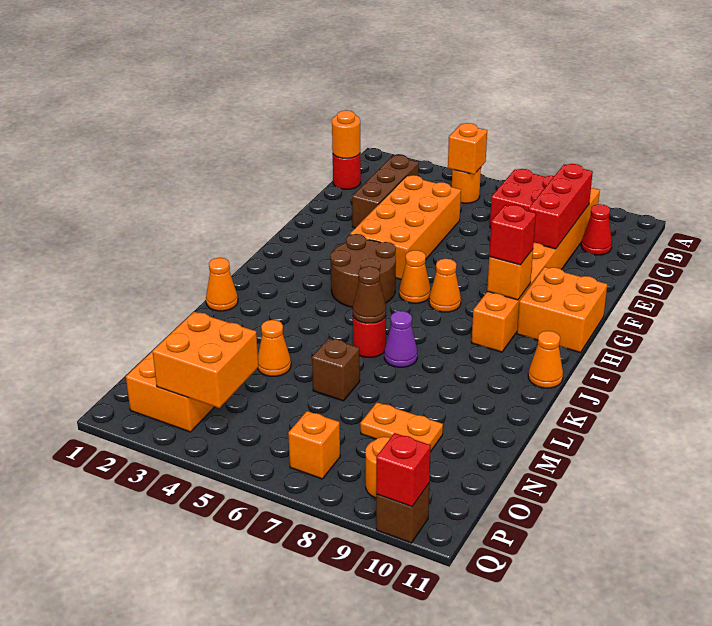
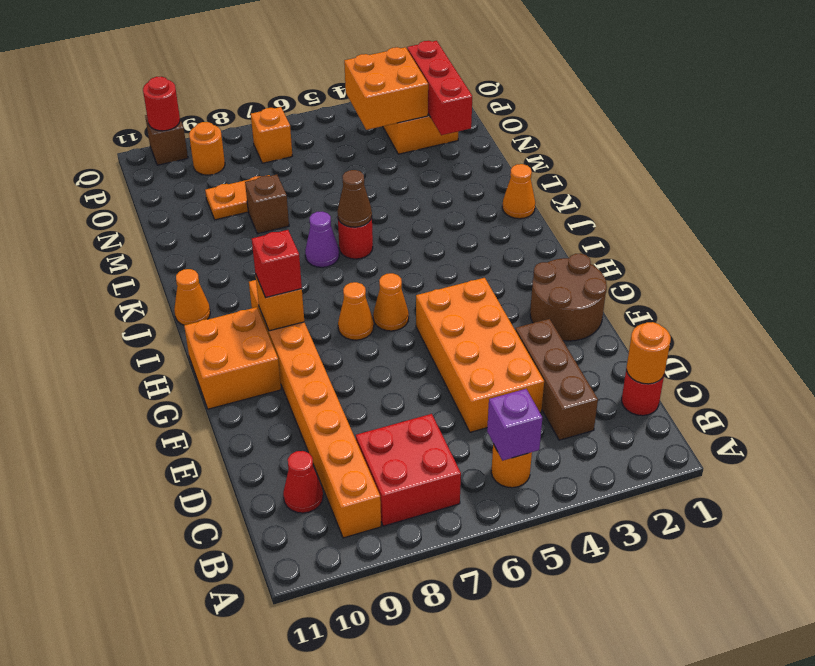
orange 1x1 brick [448,123,487,174] -> purple 1x1 brick [487,389,542,461]
red 1x3 brick [529,164,593,249] -> red 1x3 brick moved to [407,41,472,135]
brown 2x2 round brick [330,234,396,307] -> brown 2x2 round brick moved to [530,253,607,341]
orange 1x1 cone [258,320,291,376] -> none
brown 1x1 brick [312,338,360,401] -> brown 1x1 brick moved to [245,175,289,234]
red 1x1 brick [376,433,431,507] -> red 1x1 round brick [143,77,180,131]

